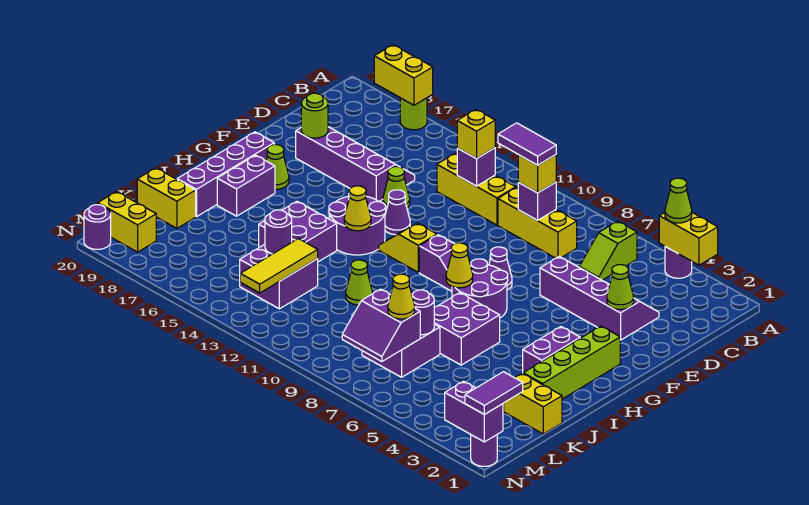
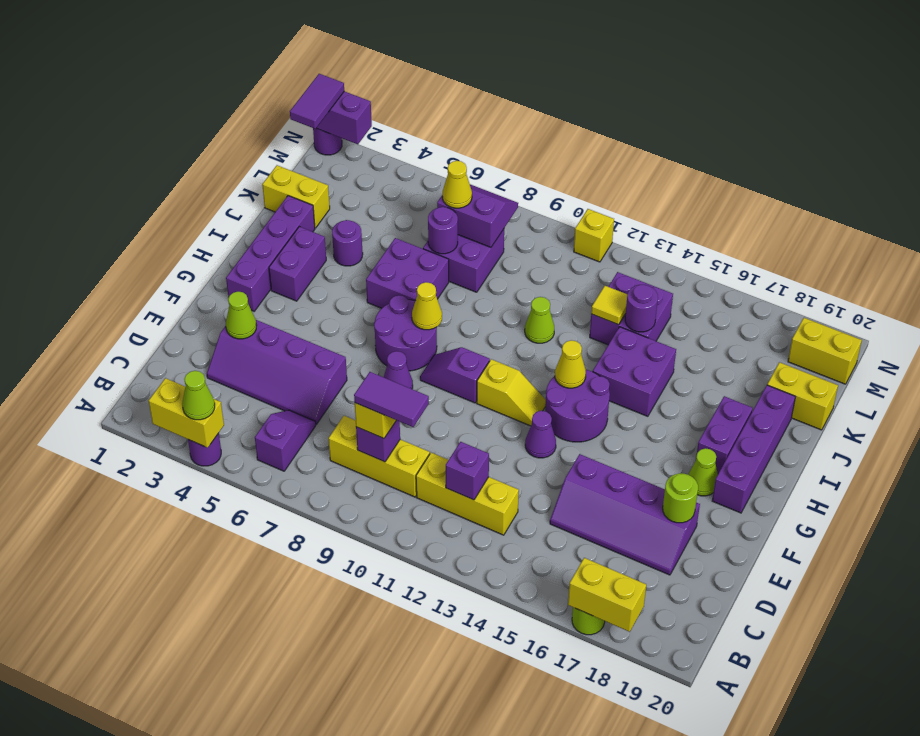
lime 1x2 slope [579,221,637,280] -> purple 1x2 slope [255,410,316,471]
yellow 1x1 brick [457,109,495,159] -> yellow 1x1 brick moved to [574,209,614,262]
lime 1x1 cone [383,167,410,209] -> none
lime 1x4 brick [523,326,620,399] -> purple 1x4 brick [226,196,315,311]
yellow 1x3 tile [240,239,318,293] -> yellow 1x1 tile [591,286,627,325]
purple 1x1 round brick [84,205,111,249] -> purple 1x1 round brick moved to [332,220,363,266]

